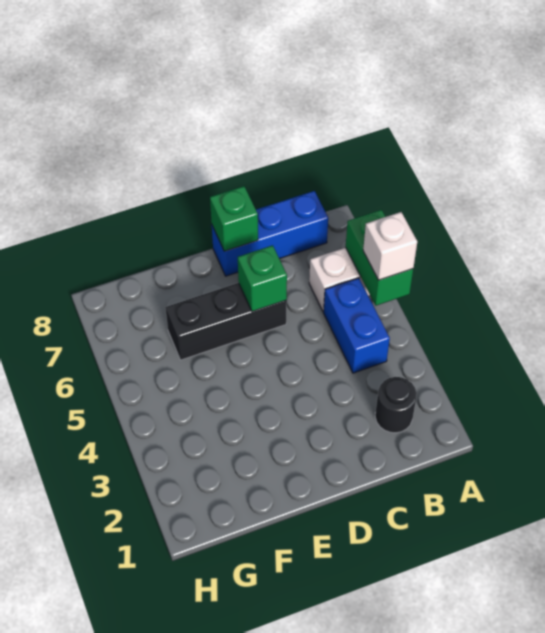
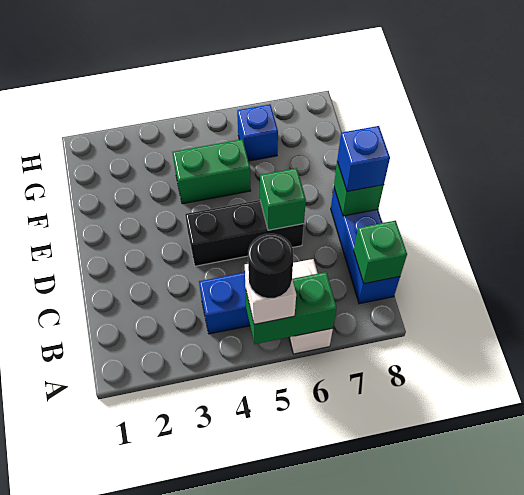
black 1x1 round brick [375,377,417,433] -> black 1x1 round brick moved to [248,234,294,299]
none -> green 1x1 brick [354,221,407,284]
black 1x3 brick [165,283,287,360] -> black 1x3 brick turned to [185,200,304,266]
none -> blue 1x1 brick [337,126,390,192]
none -> green 1x2 brick [173,139,251,204]
none -> blue 1x1 brick [237,104,278,161]

